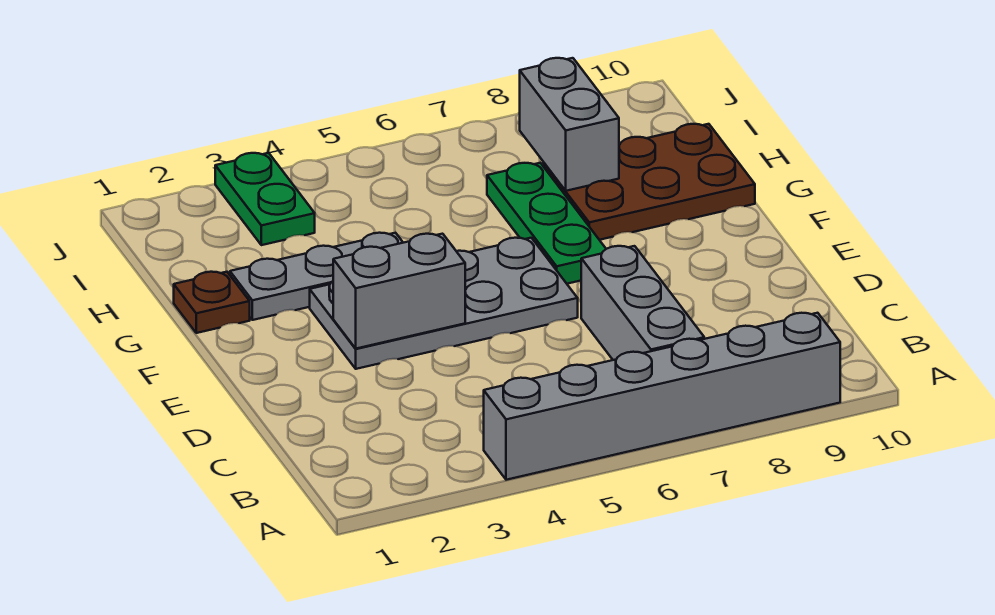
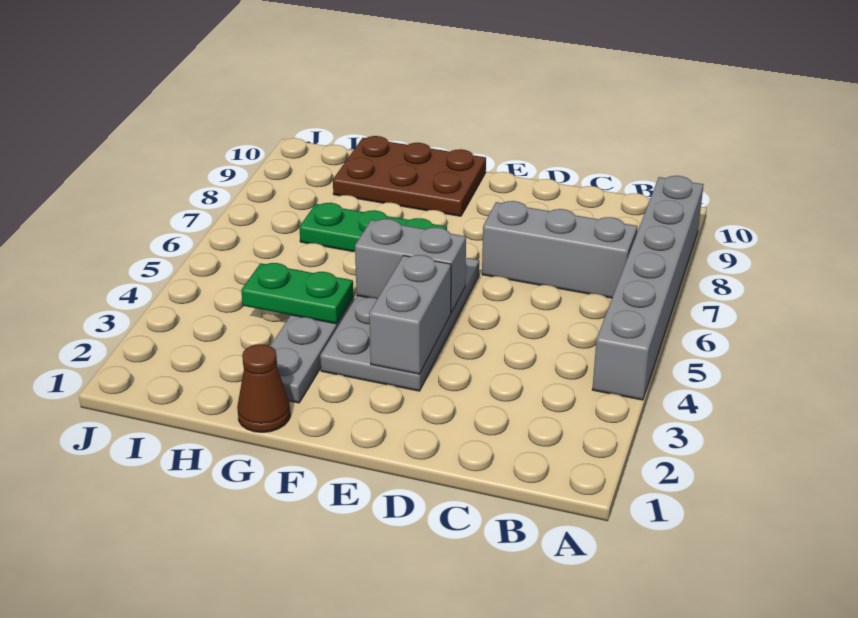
brown 1x1 plate [174,272,250,333] -> brown 1x1 cone [237,344,290,432]
brown 2x3 plate [543,124,755,240] -> brown 2x3 plate turned to [333,136,486,216]
grey 1x2 brick [520,58,619,191] -> grey 1x2 brick moved to [355,219,466,313]
green 1x2 plate [215,153,315,245] -> green 1x2 plate moved to [241,263,353,324]

